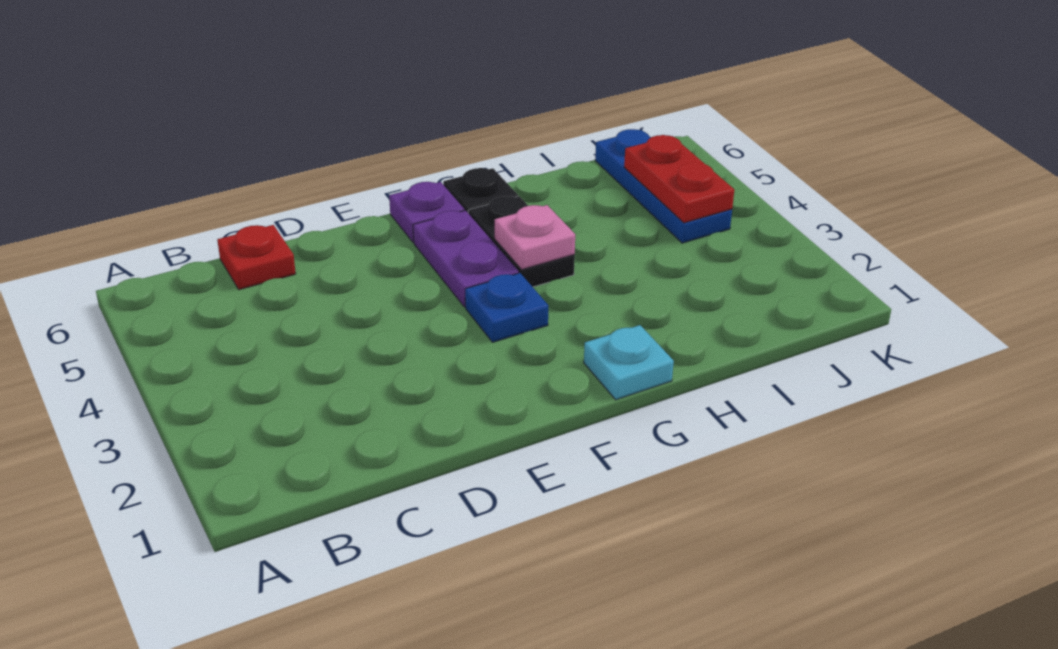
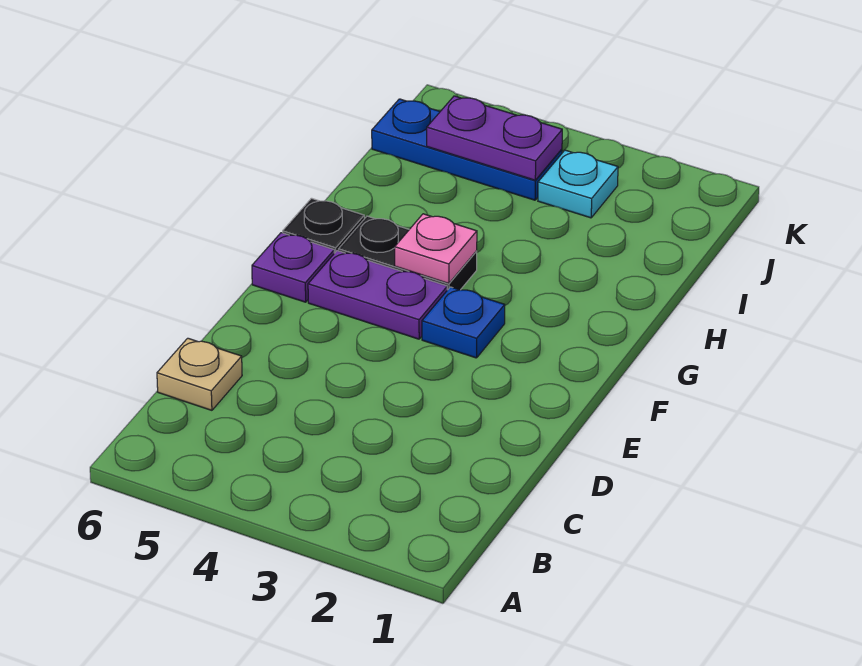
red 1x1 plate [217,225,296,290] -> tan 1x1 plate [157,338,242,410]
cyan 1x1 plate [584,325,674,400] -> cyan 1x1 plate moved to [538,150,618,218]
red 1x2 plate [624,135,734,223] -> purple 1x2 plate [427,96,562,180]

